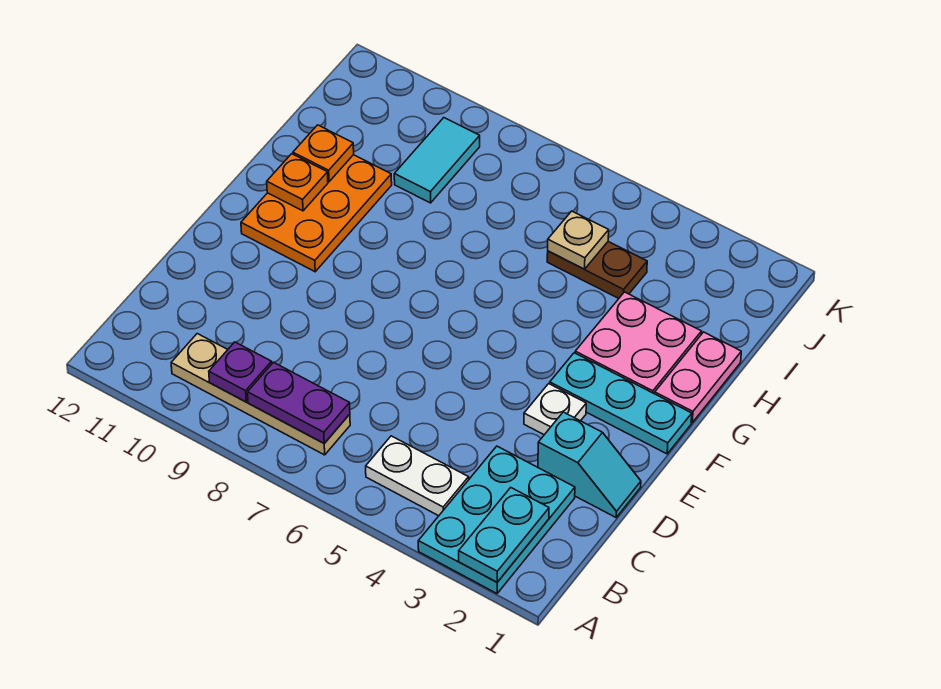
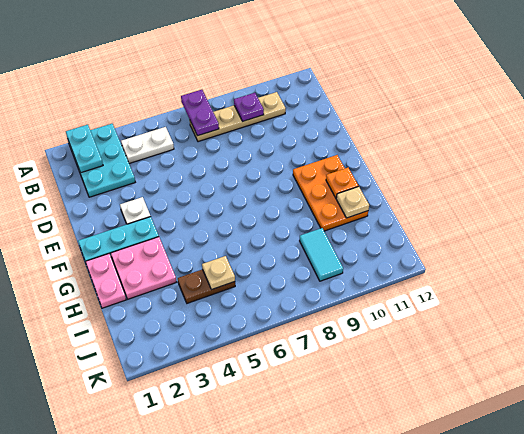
purple 1x2 plate [248,362,350,443] -> purple 1x2 plate turned to [181,90,219,136]
cyan 1x2 slope [538,412,641,517] -> none
orange 1x1 plate [293,125,354,182] -> tan 1x1 plate [336,186,369,218]

